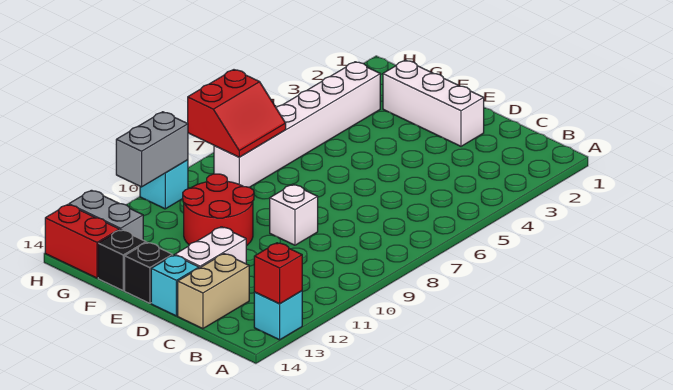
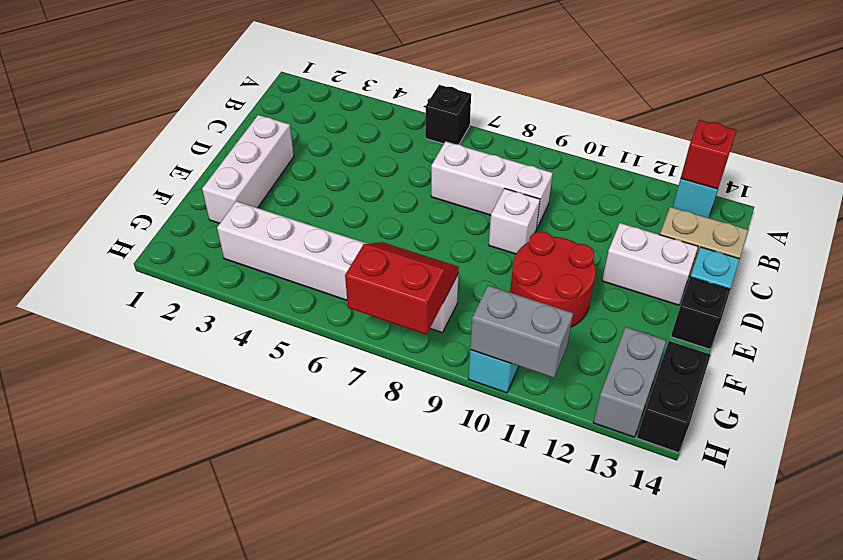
none -> white 1x3 brick [431,141,553,229]
black 1x1 brick [98,230,146,291] -> black 1x1 brick moved to [425,85,471,144]
red 1x2 brick [45,205,119,278] -> black 1x2 brick [637,341,710,453]

